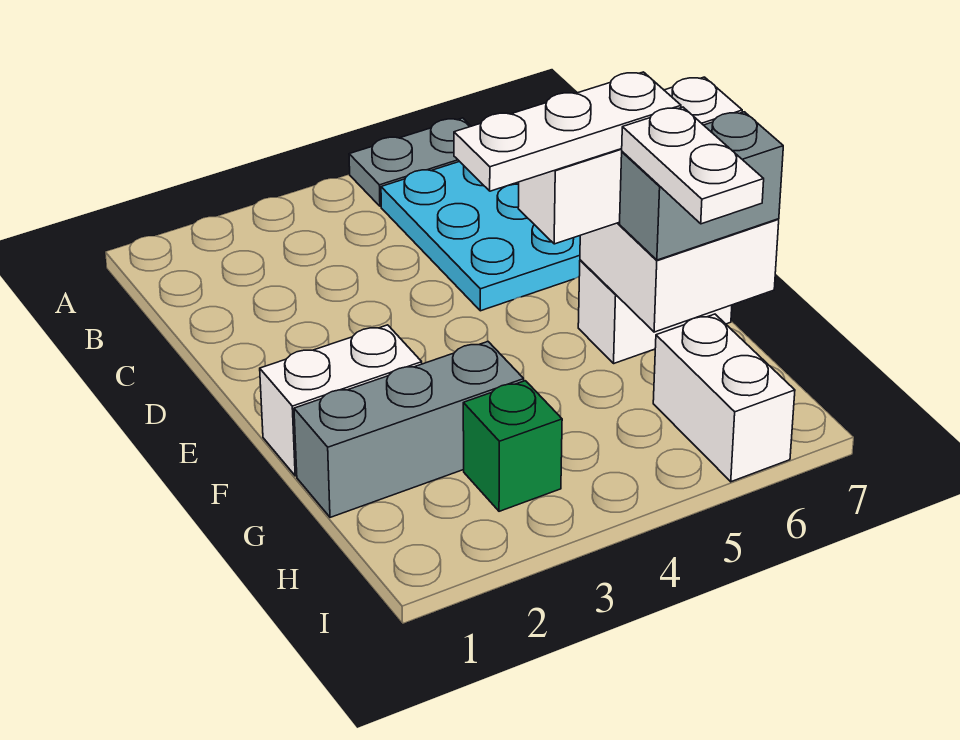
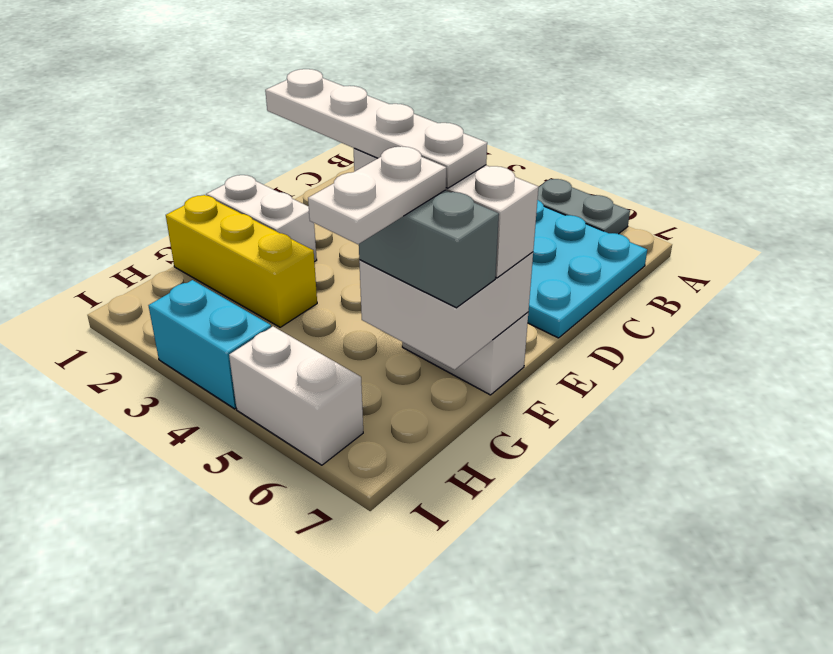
white 1x3 plate [454,72,681,191] -> white 1x4 plate [265,69,487,188]
grey 1x3 brick [294,342,524,517] -> yellow 1x3 brick [166,195,317,327]
green 1x1 brick [463,381,562,511] -> none
white 1x2 brick [653,314,795,482] -> white 1x2 brick turned to [229,326,363,465]
none -> cyan 1x2 brick [149,280,271,409]

